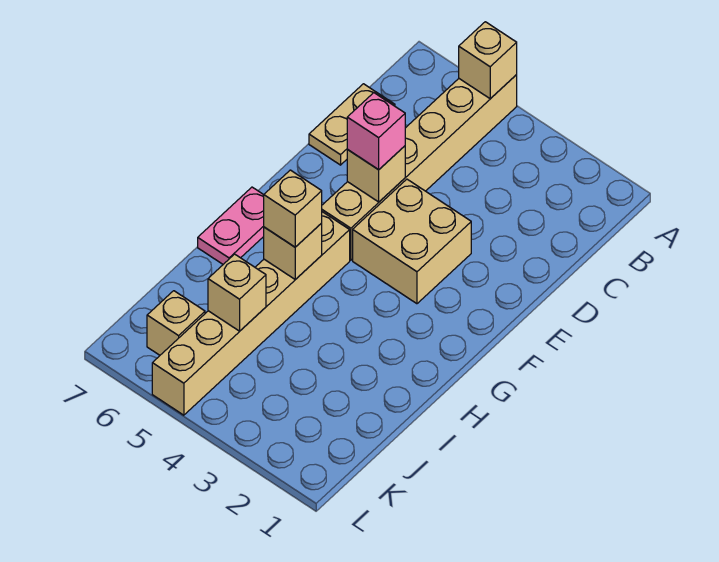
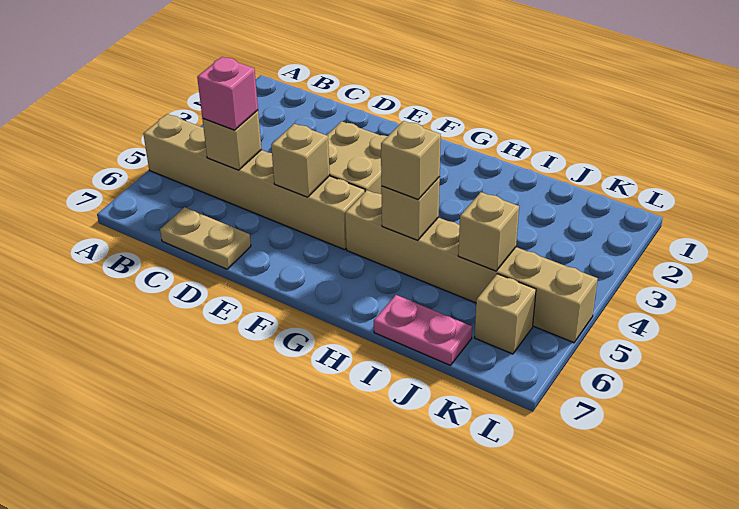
tan 1x1 brick [459,22,517,99] -> tan 1x1 brick moved to [202,110,262,170]
pink 1x1 brick [347,93,405,170] -> pink 1x1 brick moved to [197,57,258,130]
pink 1x2 plate [198,187,264,264] -> pink 1x2 plate moved to [374,295,472,366]

